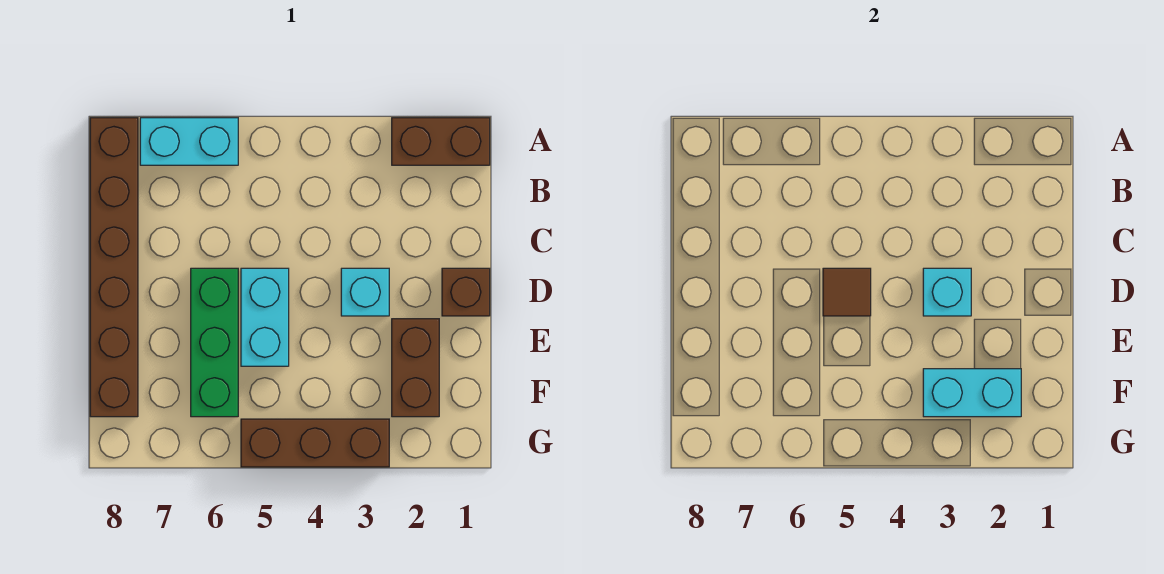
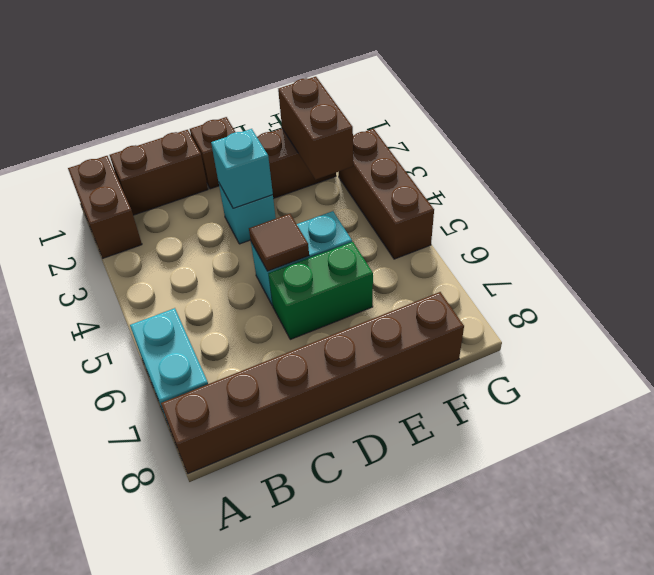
none -> brown 1x2 brick [110,130,208,215]
green 1x3 brick [191,268,238,417] -> green 1x2 brick [269,242,373,339]
cyan 1x2 brick [923,369,1021,417] -> brown 1x2 brick [278,77,353,180]

